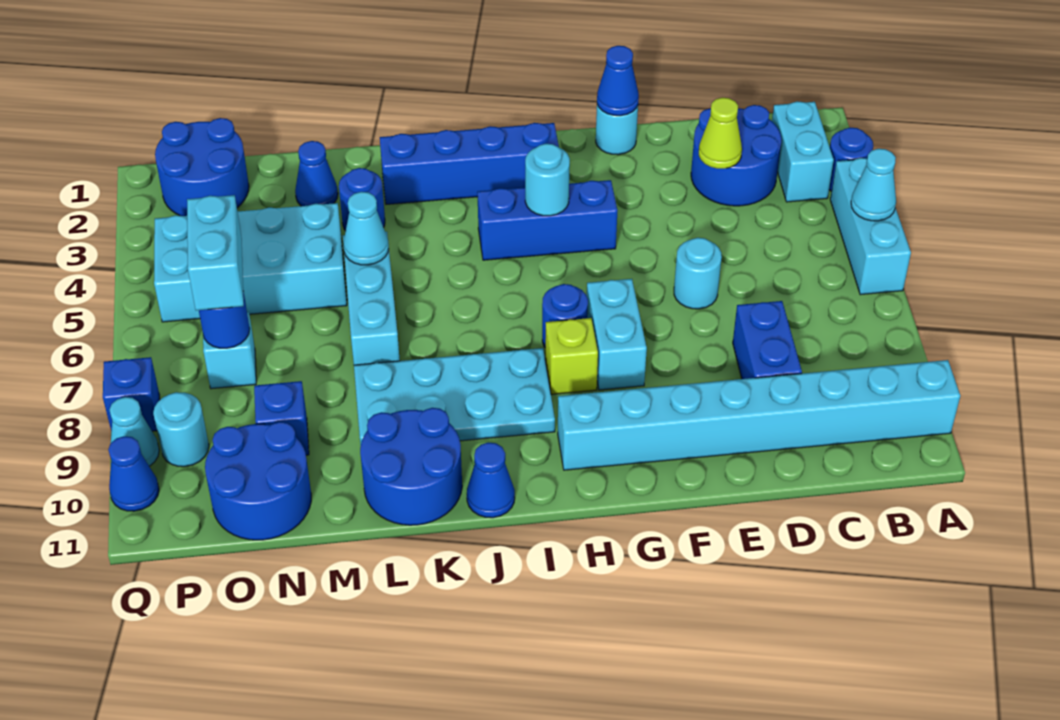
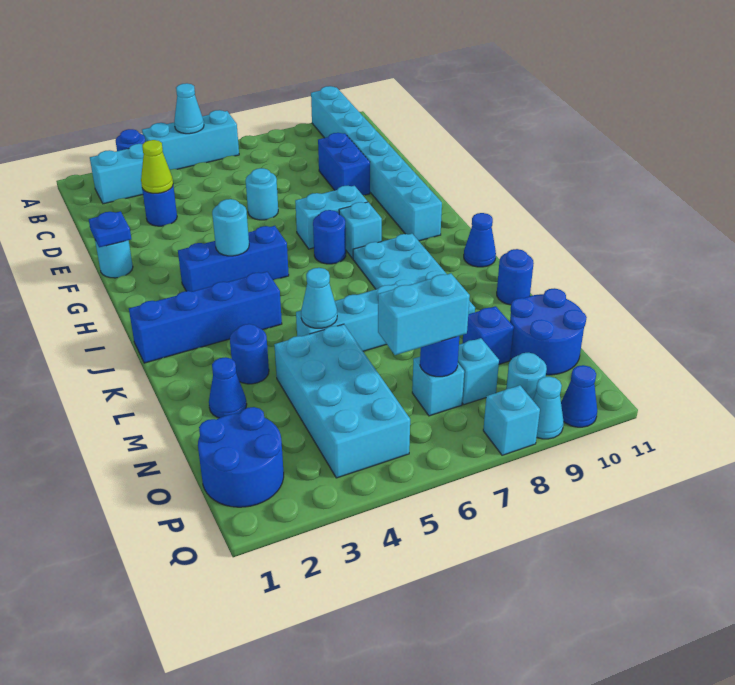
blue 2x2 round brick [691,105,781,206] -> blue 1x1 round brick [142,186,177,226]
blue 1x2 brick [733,301,802,379] -> blue 1x2 brick turned to [318,133,370,195]
blue 1x1 cone [597,46,639,116] -> blue 1x1 plate [89,211,131,247]
blue 1x3 brick [477,180,617,260] -> blue 1x3 brick turned to [178,226,289,292]
blue 1x4 brick [380,123,559,204] -> blue 1x4 brick turned to [129,272,282,363]
lime 1x1 brick [545,318,598,394] -> cyan 1x1 brick [339,202,382,259]
blue 2x2 round brick [360,408,462,525] -> blue 1x1 round brick [497,249,534,305]
none -> cyan 1x1 brick [458,338,499,405]
blue 1x1 brick [103,357,160,431] -> cyan 1x1 brick [483,385,540,455]

